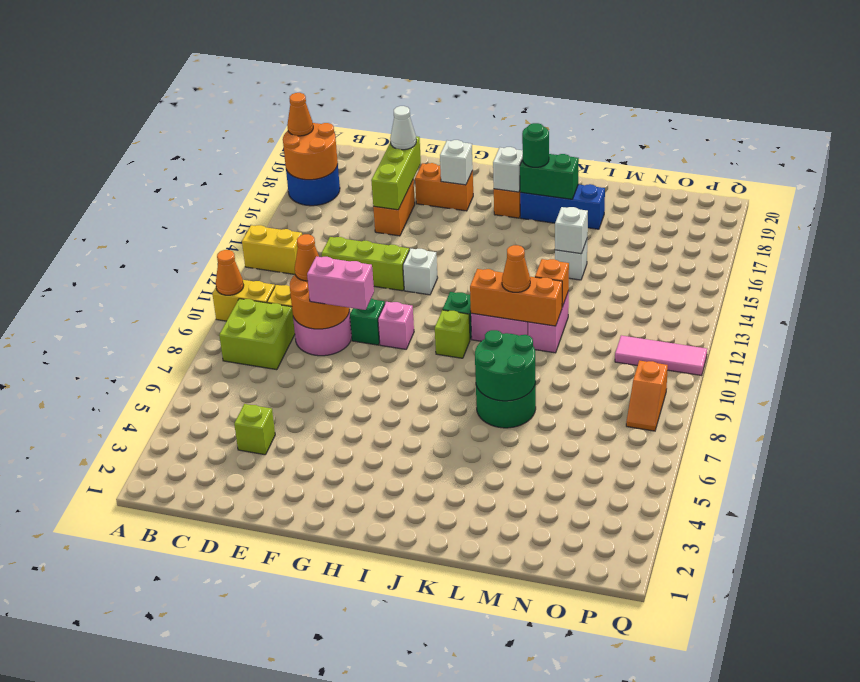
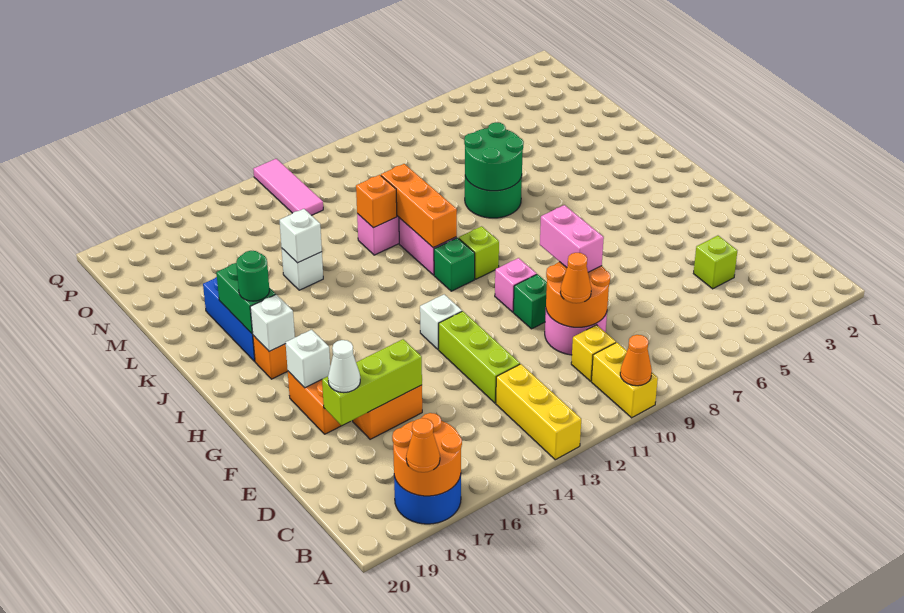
yellow 1x2 brick [242,225,302,274] -> yellow 1x3 brick [496,364,581,460]
lime 2x2 brick [219,299,295,370] -> none
orange 1x1 cone [502,245,530,292] -> none
pink 1x3 tile [615,335,707,375] -> pink 1x3 tile moved to [253,159,323,215]
orange 1x2 slope [626,360,668,431] -> none

